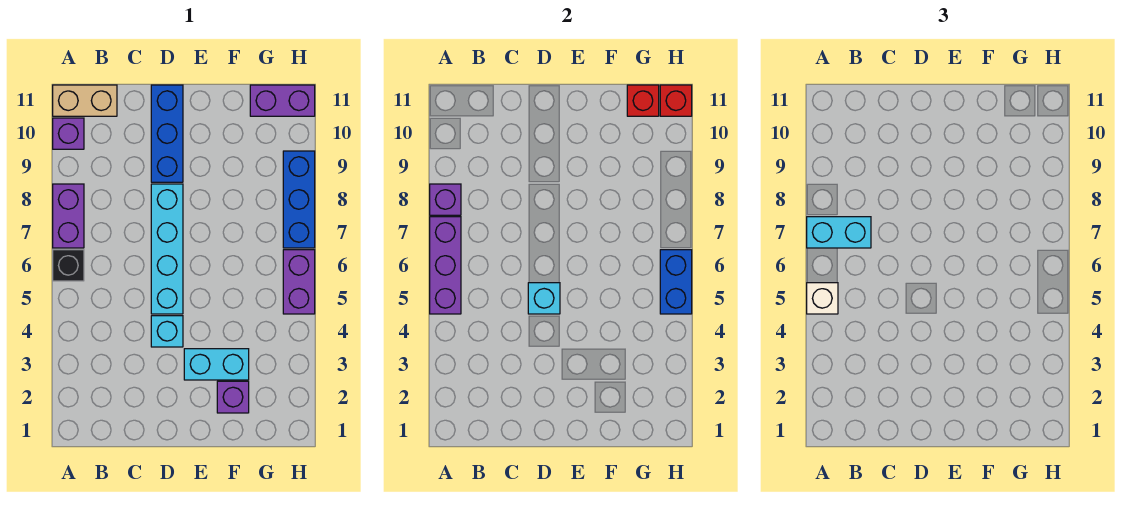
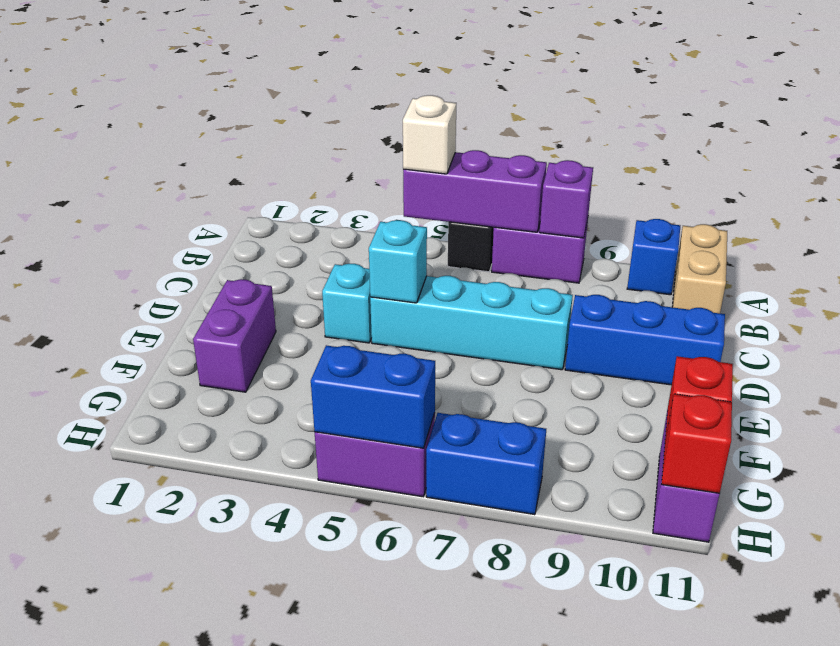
cyan 1x2 brick [807,217,871,248] -> none
purple 1x1 brick [53,118,84,149] -> blue 1x1 brick [627,219,680,295]
cyan 1x2 brick [184,349,249,380] -> none
purple 1x1 brick [217,381,249,413] -> purple 1x2 brick [193,279,276,392]
blue 1x3 brick [283,151,315,248] -> blue 1x2 brick [426,413,546,515]

